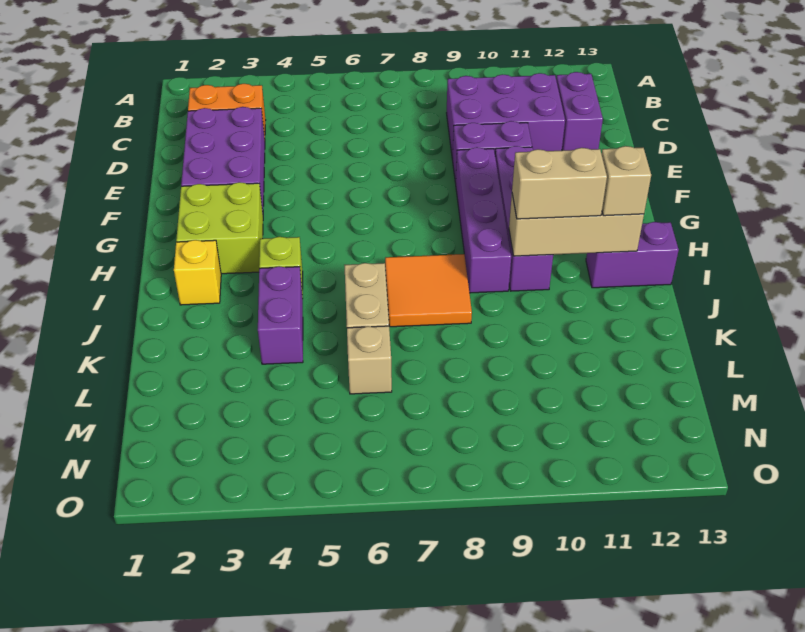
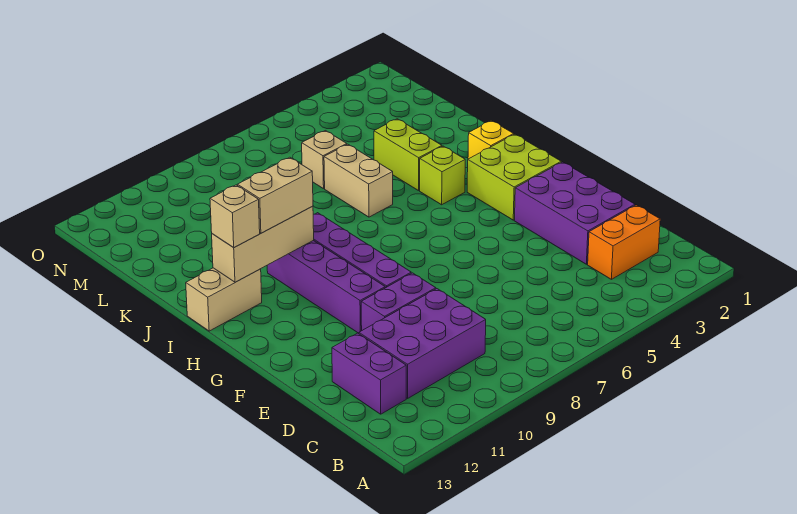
orange 2x2 tile [385,254,472,327] -> none
purple 1x2 brick [586,222,679,288] -> tan 1x2 brick [186,268,262,331]
purple 1x2 brick [258,266,303,364] -> lime 1x2 brick [374,119,442,191]

